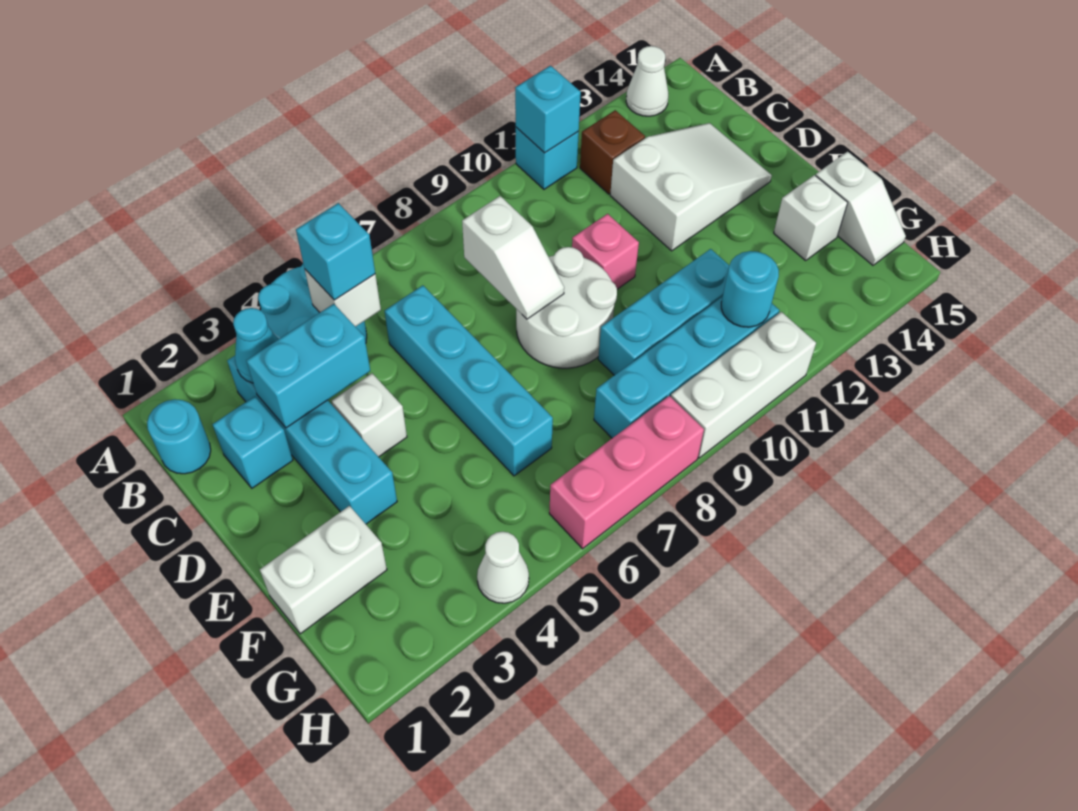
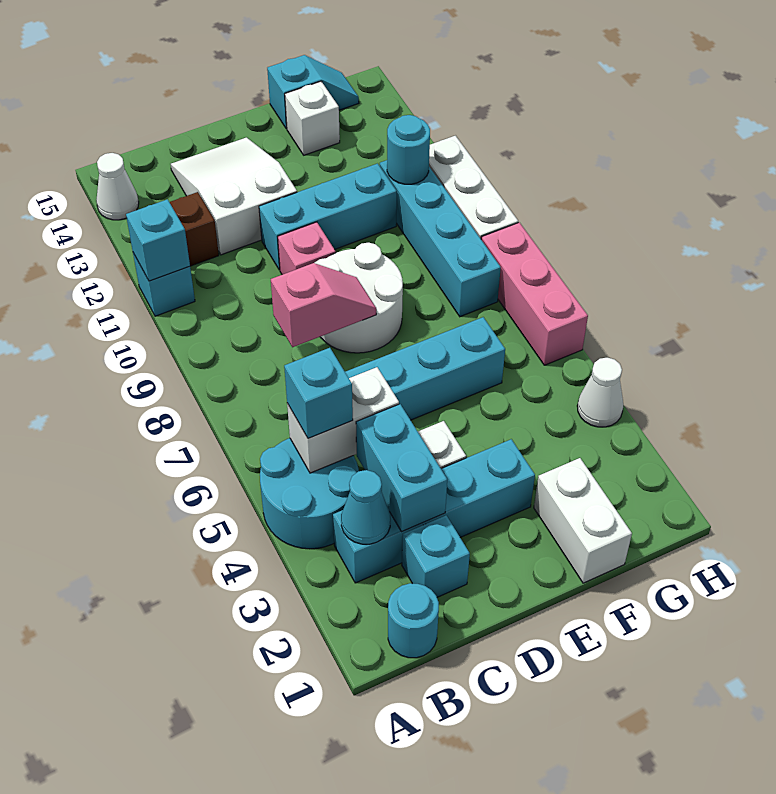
white 1x1 brick [305,270,381,327] -> white 1x2 brick [287,367,399,473]
white 1x2 slope [462,196,564,319] -> pink 1x2 slope [271,263,376,347]
cyan 1x3 brick [598,249,729,375] -> cyan 1x3 brick turned to [259,163,397,270]
white 1x2 slope [816,152,906,265] -> cyan 1x2 slope [267,55,359,129]

